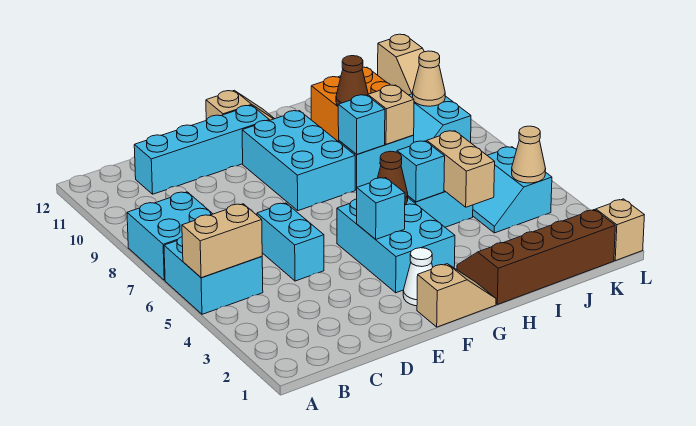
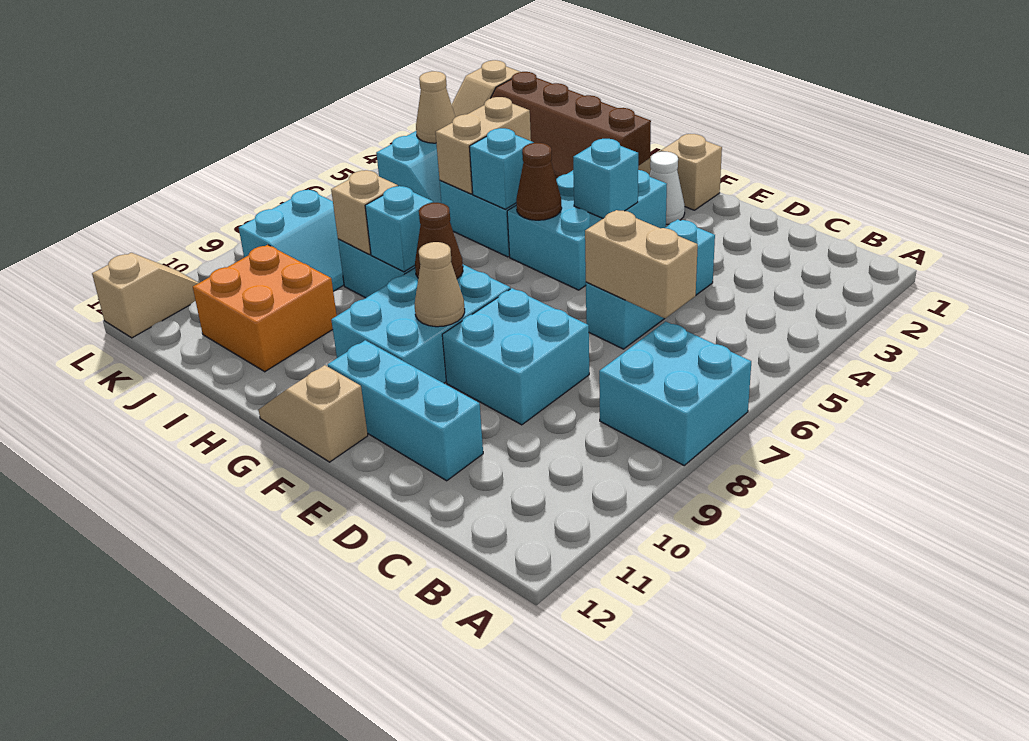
cyan 2x2 brick [164,237,263,314] -> cyan 2x2 brick moved to [442,288,589,425]
tan 1x2 brick [182,204,262,278] -> tan 1x2 brick moved to [585,210,698,319]
cyan 1x4 brick [134,105,269,194] -> cyan 1x3 brick [328,340,483,481]
cyan 1x2 brick [257,203,324,281] -> cyan 1x3 brick [586,219,715,349]
brown 1x1 cone [336,56,368,106] -> brown 1x1 cone moved to [415,203,463,278]
tan 1x1 cone [413,51,445,106] -> tan 1x1 cone moved to [415,242,465,327]

